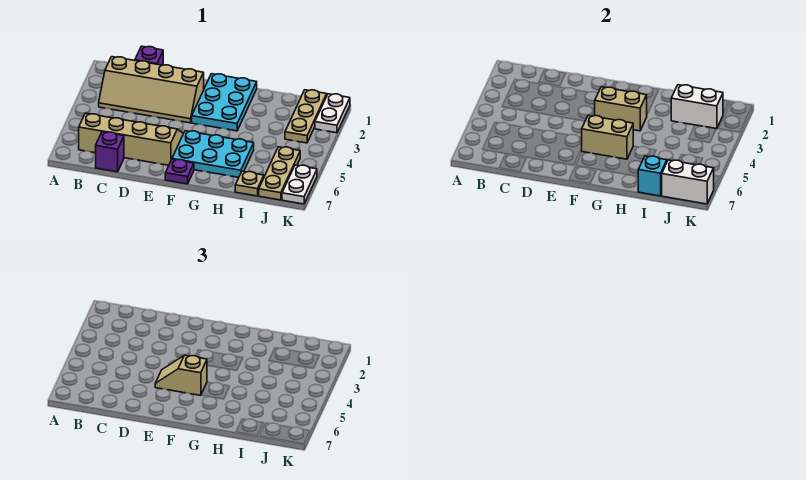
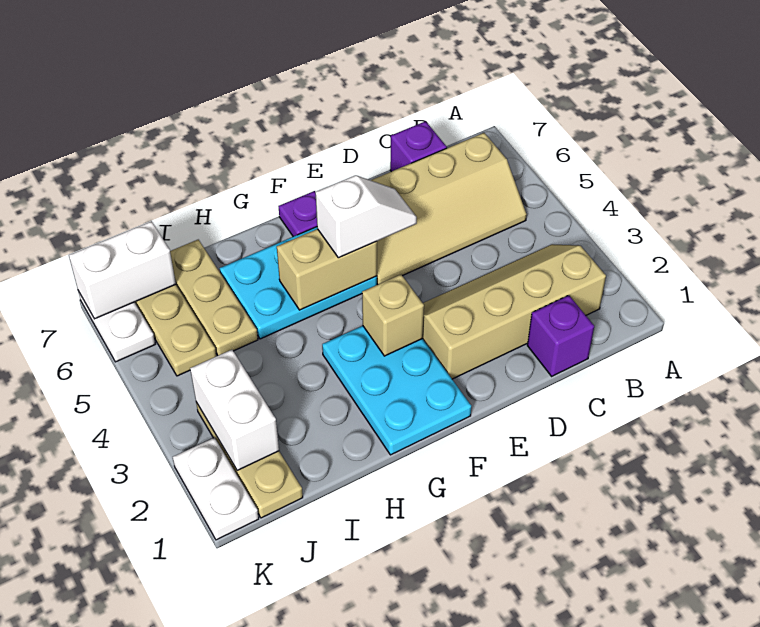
tan 1x2 slope [155,355,207,395] -> white 1x2 slope [315,175,417,258]
tan 1x2 brick [595,87,647,131] -> tan 1x1 brick [362,274,424,356]
white 1x2 brick [671,85,723,129] -> white 1x2 brick turned to [190,350,279,470]
tan 1x1 plate [235,171,264,196] -> tan 1x3 plate [170,240,258,355]
cyan 1x1 brick [638,156,667,196] -> none

